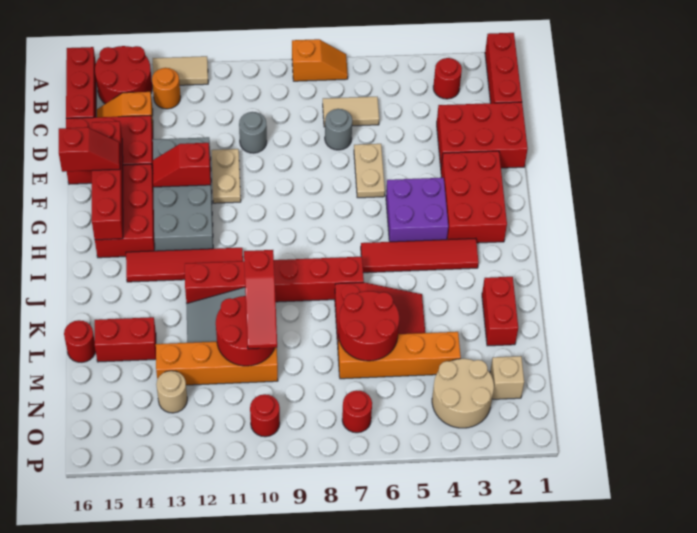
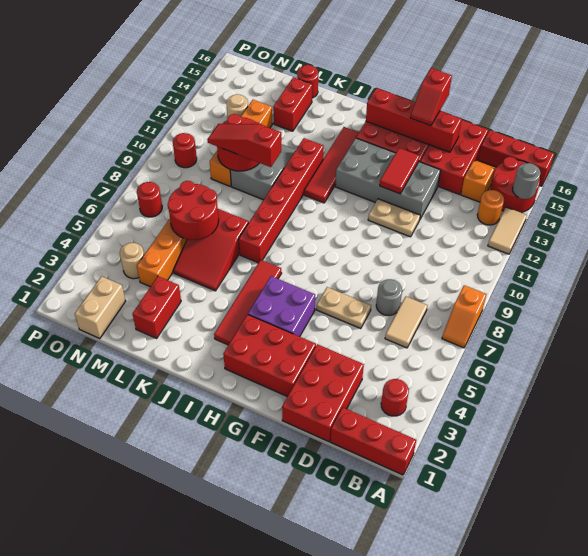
grey 1x1 round brick [239,112,267,153] -> grey 1x1 round brick moved to [513,163,541,199]
red 1x2 slope [153,143,211,187] -> red 1x2 tile [380,148,420,194]
red 1x2 brick [482,277,518,346] -> red 1x2 brick turned to [133,276,181,338]
tan 1x1 brick [490,356,524,399] -> tan 1x2 brick [75,276,126,339]
tan 2x2 round brick [432,359,494,428] -> tan 1x1 round brick [120,243,144,279]

